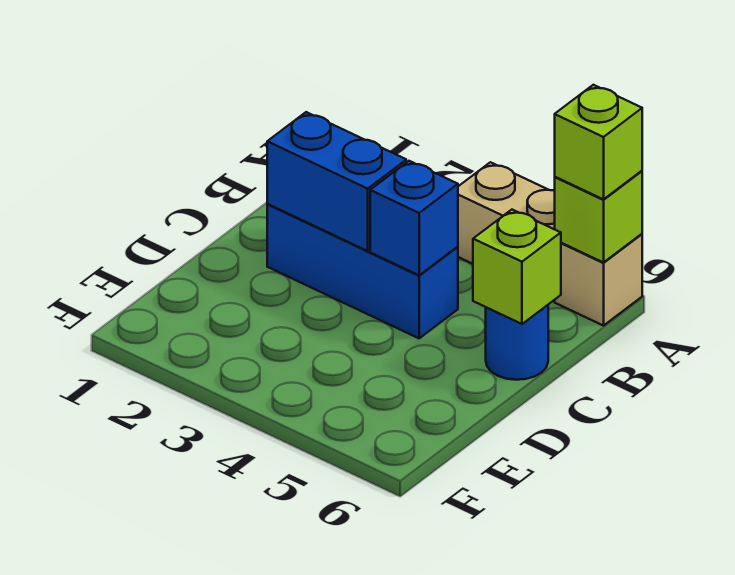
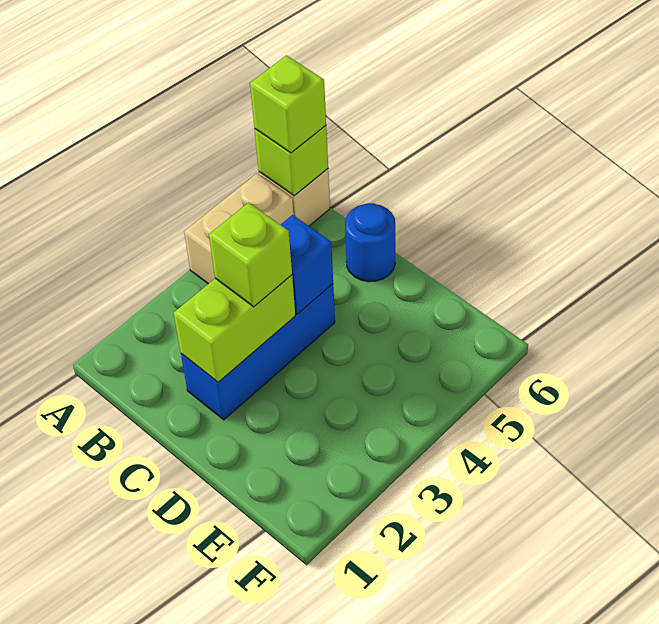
blue 1x2 brick [267,112,406,251] -> lime 1x2 brick [174,275,295,382]
lime 1x1 brick [473,210,561,324] -> lime 1x1 brick moved to [209,202,292,307]

